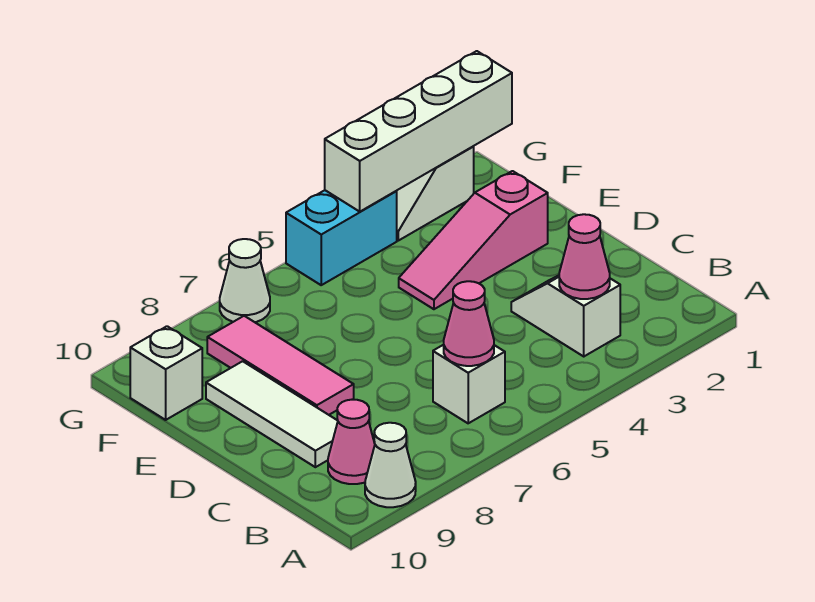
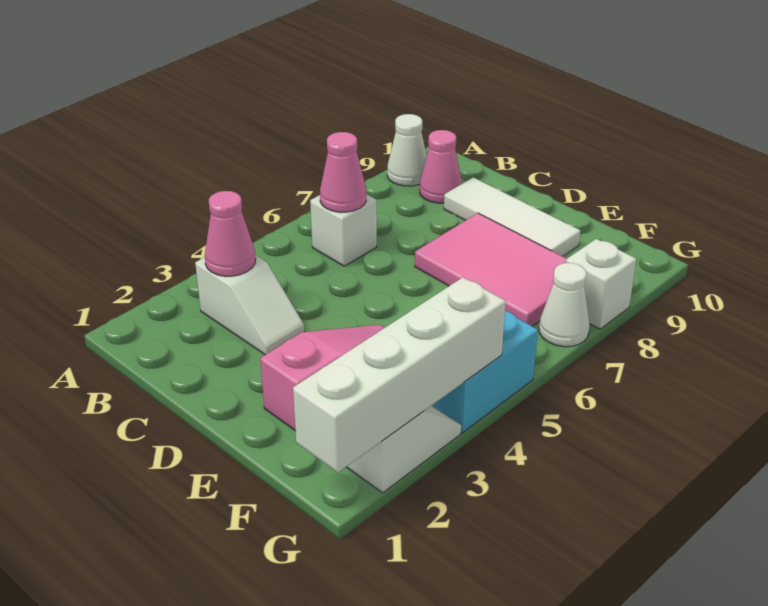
pink 1x3 tile [207,316,354,415] -> pink 2x3 tile [415,213,567,326]
white 1x1 brick [130,326,202,420] -> white 1x1 brick moved to [566,239,636,329]

